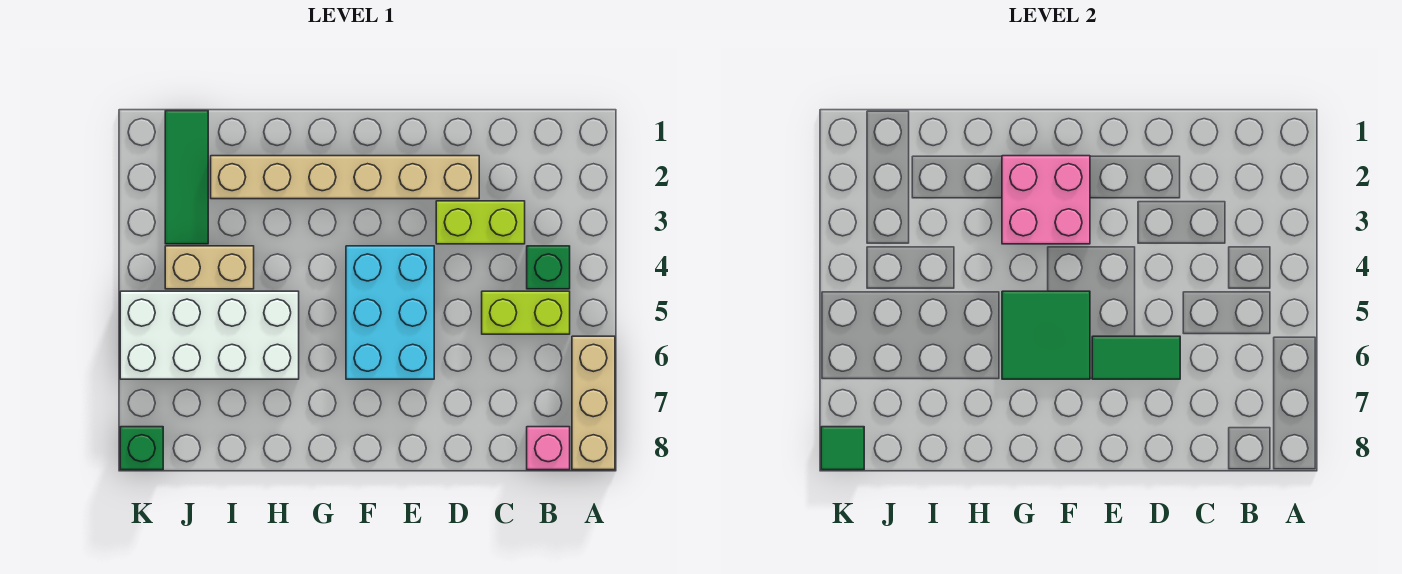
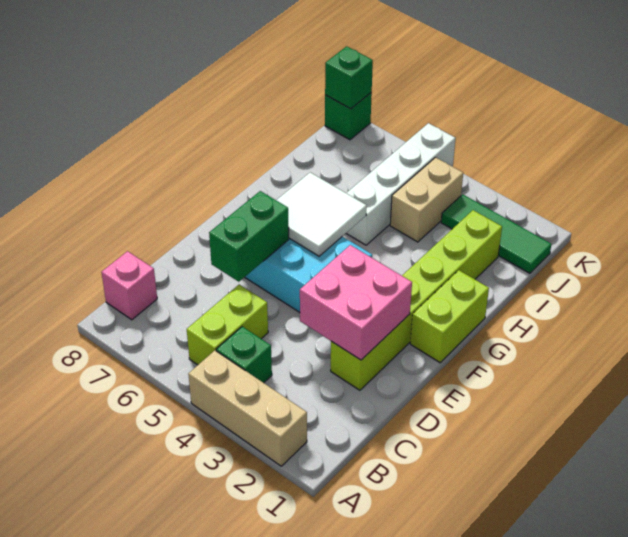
tan 1x3 brick [572,336,615,470] -> tan 1x3 brick moved to [188,351,307,466]
lime 1x2 brick [436,201,525,244] -> lime 1x2 brick moved to [410,270,489,363]
tan 1x6 brick [211,156,479,199] -> lime 1x6 brick [331,210,502,390]
green 1x2 tile [1092,336,1180,379] -> green 1x2 brick [209,191,289,282]
pink 2x2 brick [1002,156,1090,244] -> pink 2x2 brick moved to [300,245,412,360]
green 2x2 tile [1002,291,1090,379] -> white 2x2 tile [276,172,367,256]
white 2x4 brick [120,291,299,379] -> white 1x4 brick [346,123,456,245]
green 1x1 tile [821,427,864,470] -> green 1x1 brick [325,46,373,109]

